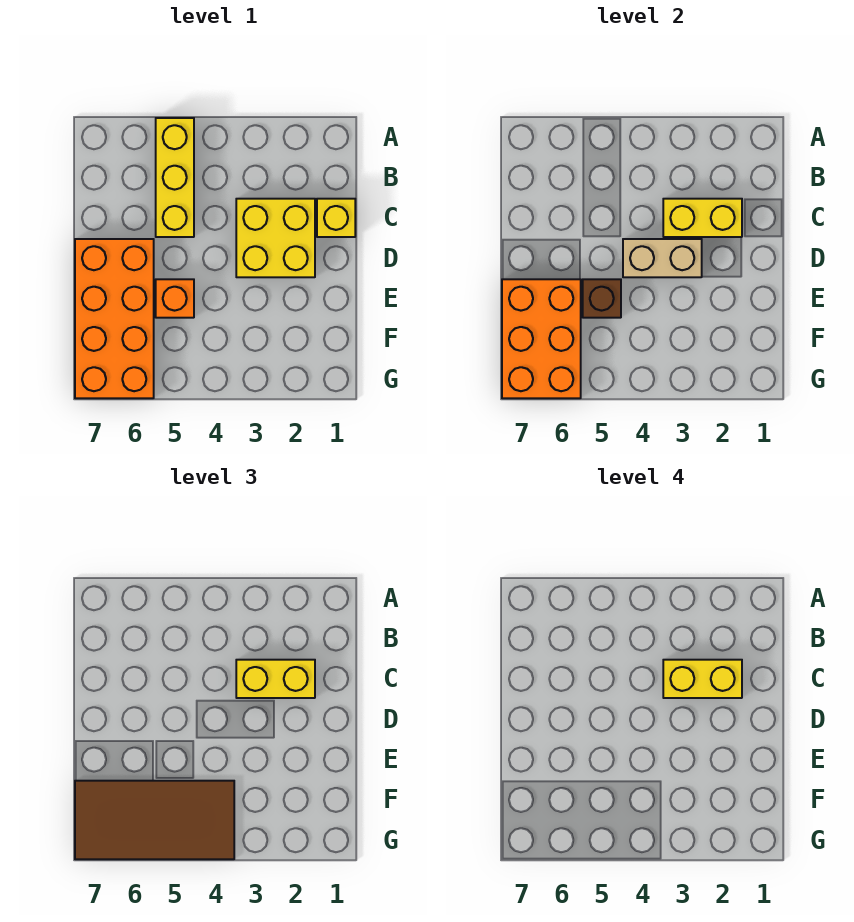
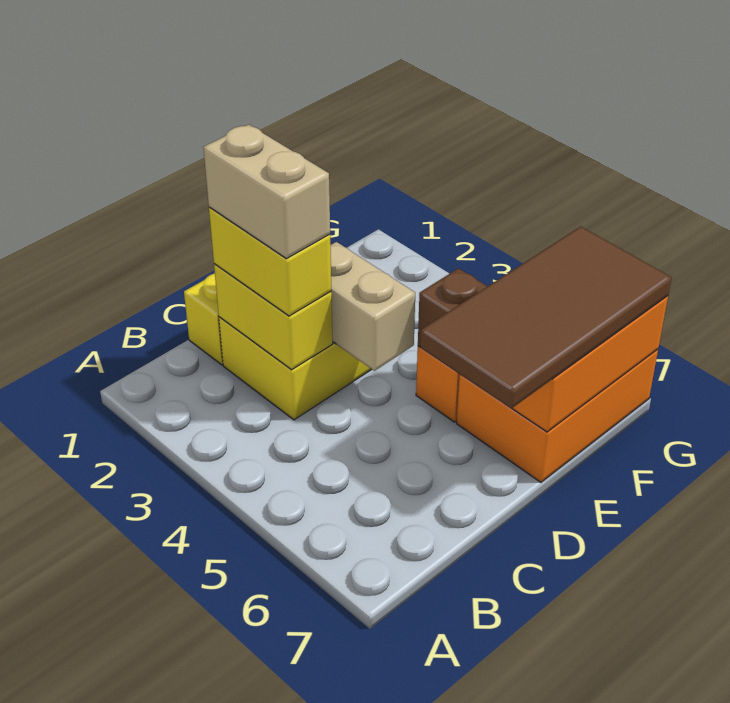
yellow 1x3 brick [156,118,194,237] -> none
yellow 1x2 brick [663,660,742,698] -> tan 1x2 brick [203,125,330,259]
orange 2x4 brick [75,239,154,398] -> orange 2x3 brick [457,349,658,482]
brown 2x4 tile [75,781,234,859] -> brown 2x4 tile turned to [420,226,672,409]

